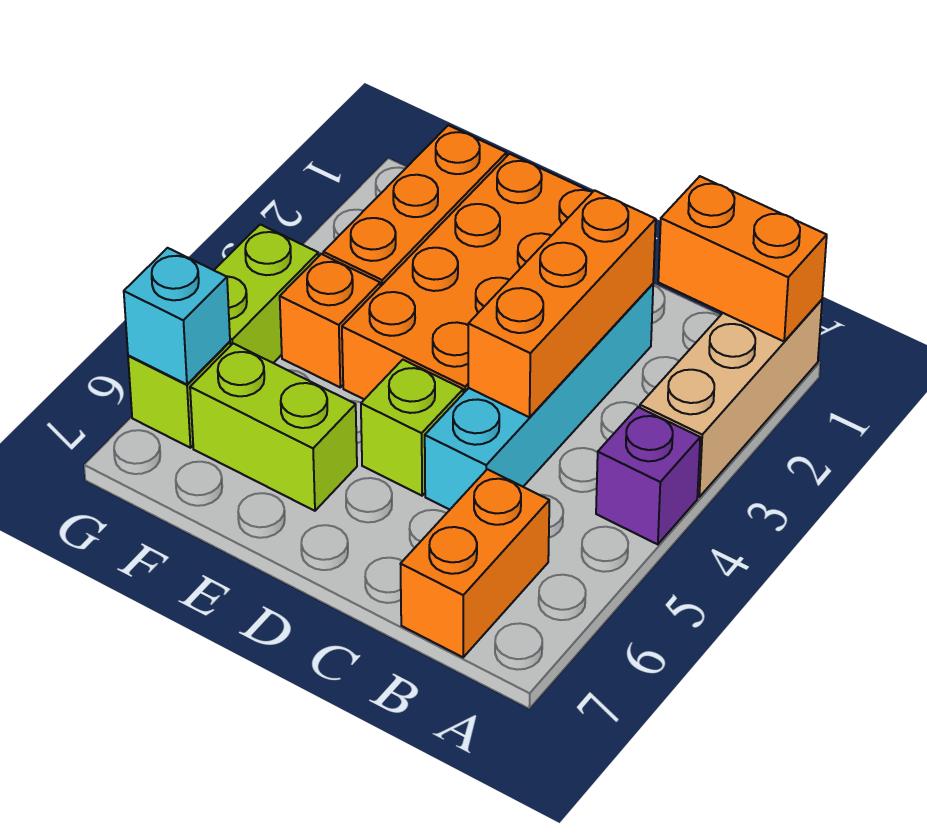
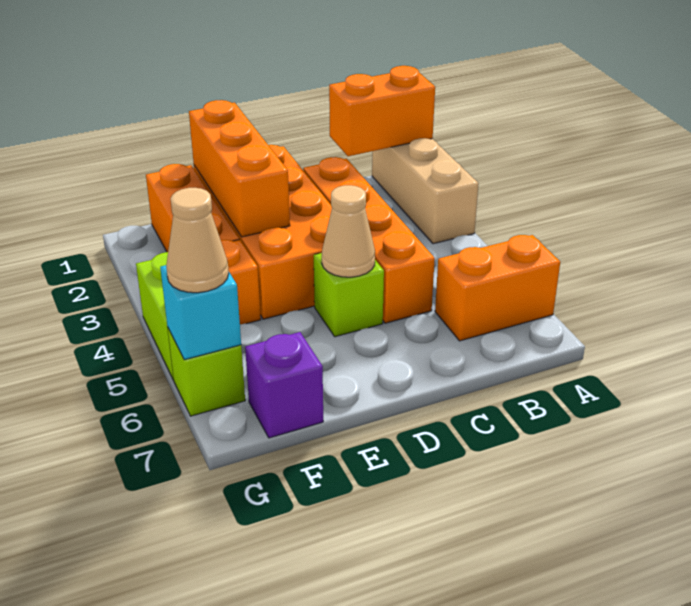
purple 1x1 brick [596,407,700,544] -> purple 1x1 brick moved to [245,332,323,438]
orange 1x2 brick [401,469,549,657] -> orange 1x2 brick turned to [435,235,560,341]
cyan 1x4 brick [425,284,653,510] -> orange 1x4 brick [303,157,435,323]
orange 1x3 brick [468,190,656,417] -> orange 1x3 brick moved to [189,100,290,237]
none -> tan 1x1 cone [322,185,375,277]
lime 1x2 brick [190,343,357,511] -> none
none -> tan 1x1 cone [166,188,229,293]

